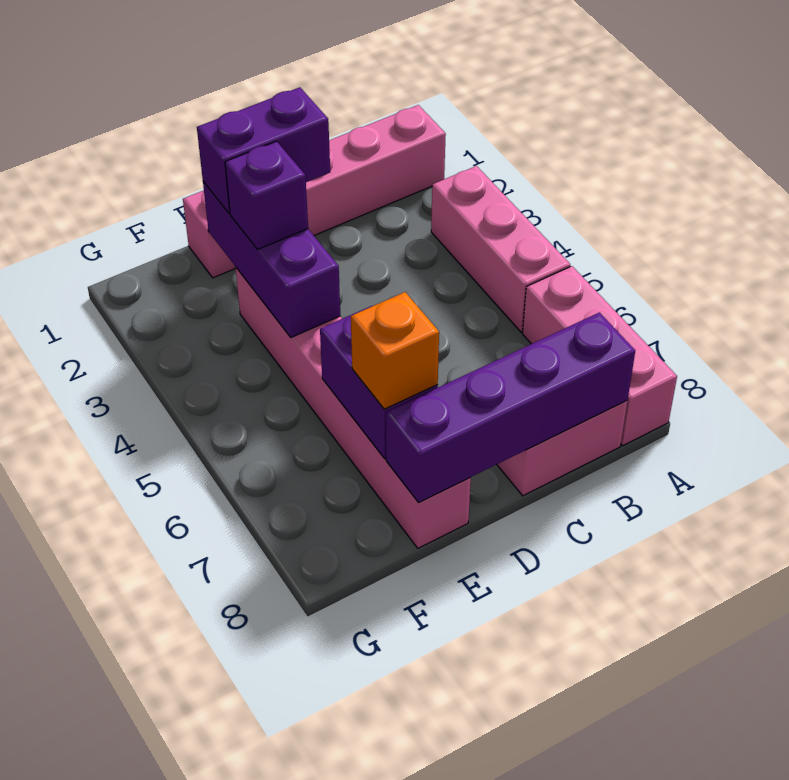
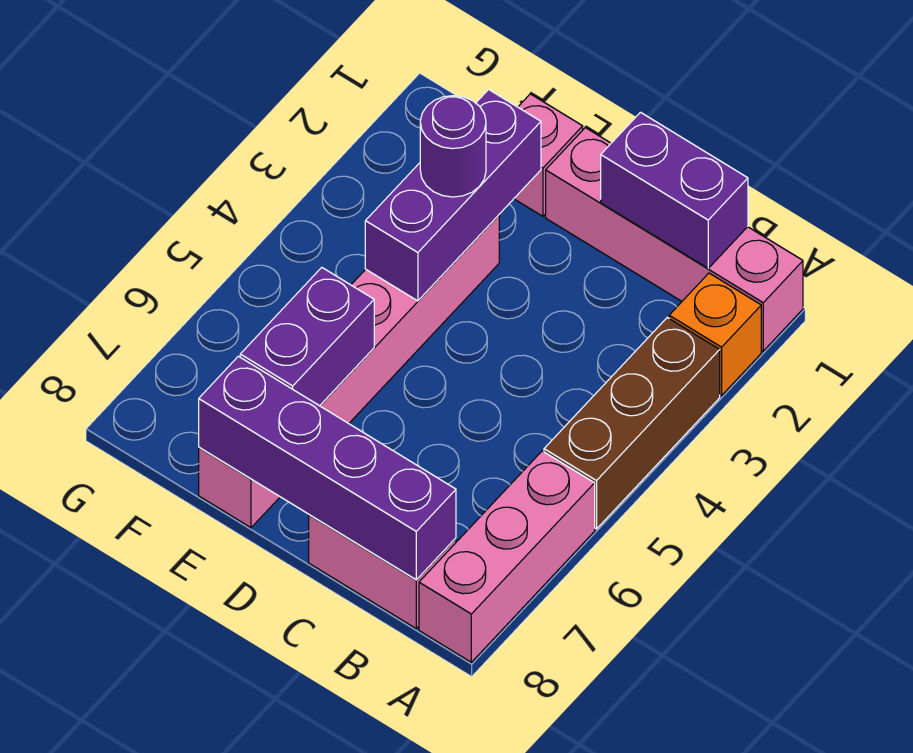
pink 1x3 brick [431,166,570,332] -> brown 1x3 brick [544,318,720,529]
purple 1x2 brick [197,87,330,213] -> purple 1x2 brick moved to [601,112,748,268]
purple 1x1 brick [225,141,308,250] -> purple 1x1 round brick [420,96,486,197]
orange 1x1 brick [351,292,439,409] -> orange 1x1 brick moved to [669,273,761,395]

